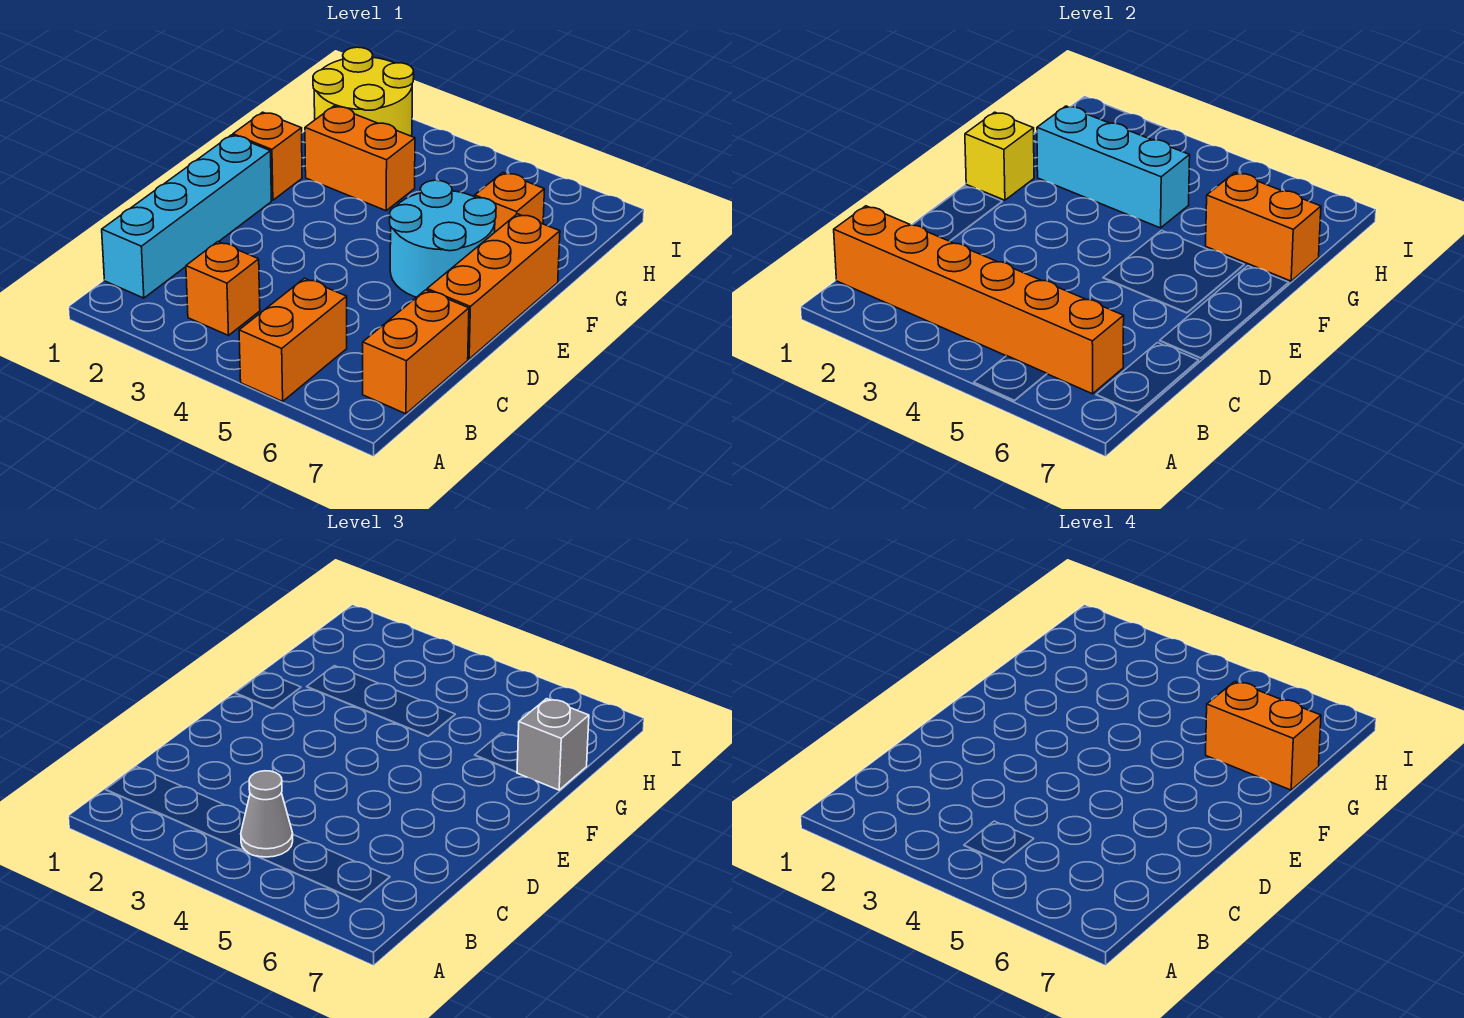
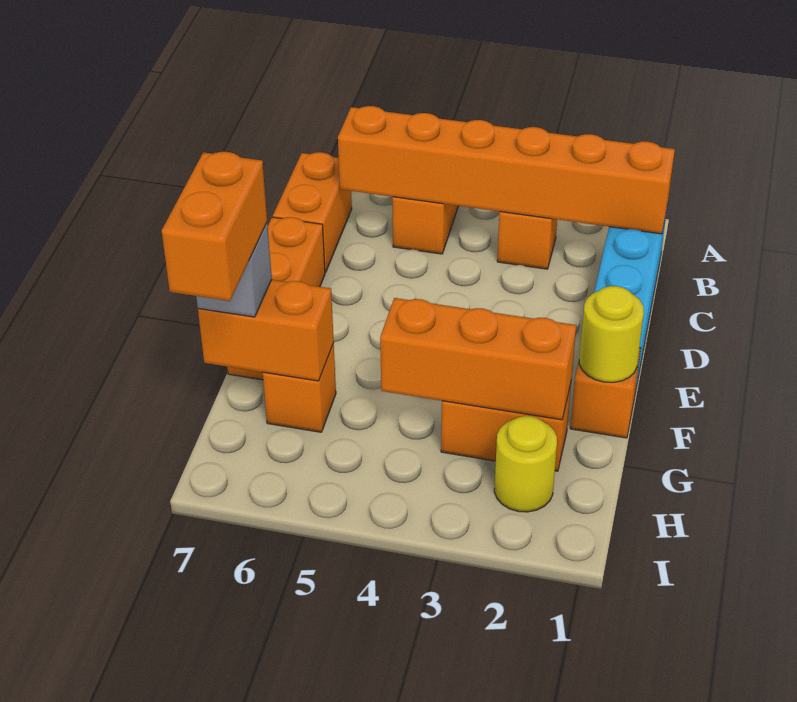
grey 1x1 cone [241,771,293,857] -> none
cyan 2x2 round brick [390,180,496,297] -> none
yellow 1x1 brick [965,112,1034,200] -> yellow 1x1 round brick [579,286,644,382]
cyan 1x3 brick [1037,106,1190,228] -> orange 1x3 brick [380,298,576,420]
orange 1x2 brick [1206,682,1321,790] -> orange 1x2 brick turned to [161,152,267,301]
yellow 2x2 round brick [313,47,414,136] -> yellow 1x1 round brick [494,416,557,512]

